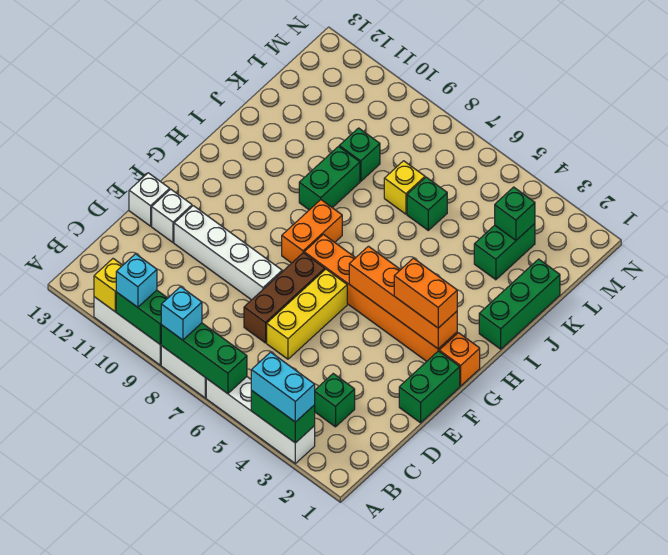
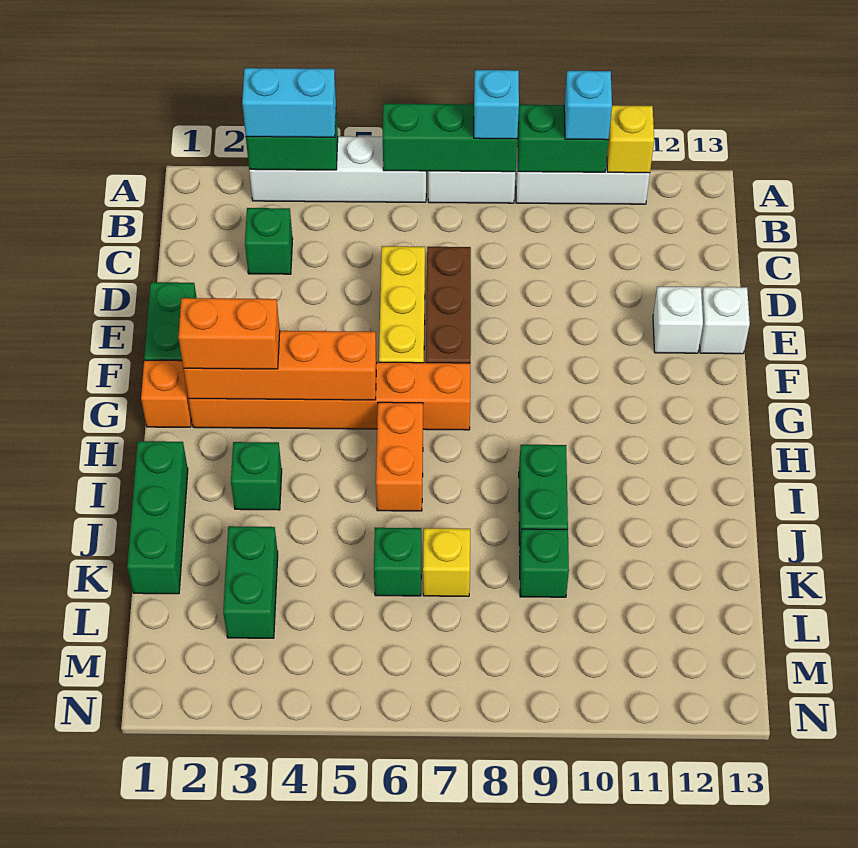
white 1x4 brick [174,206,282,300] -> none
orange 1x2 brick [282,200,342,263] -> orange 1x2 brick moved to [376,402,423,511]
green 1x1 brick [495,187,535,240] -> green 1x1 brick moved to [231,442,282,510]

